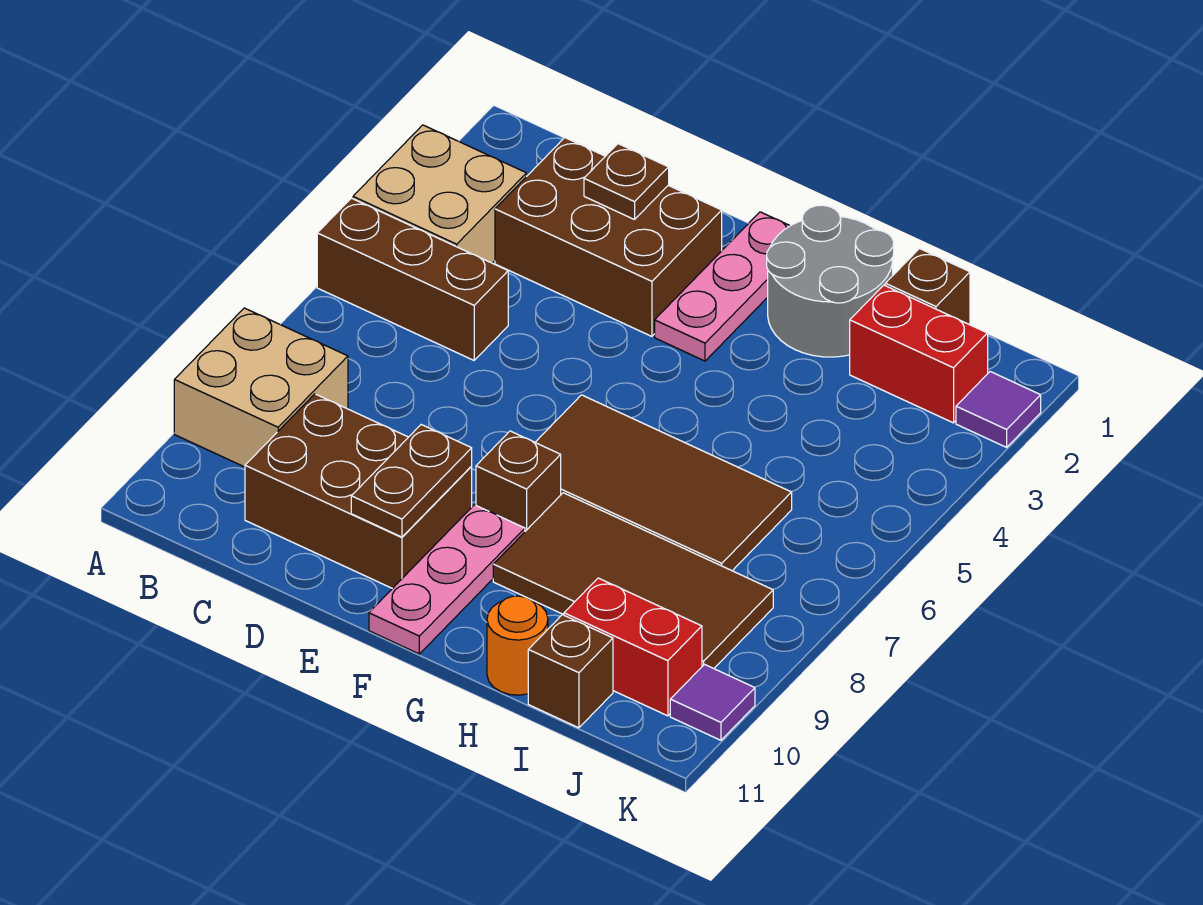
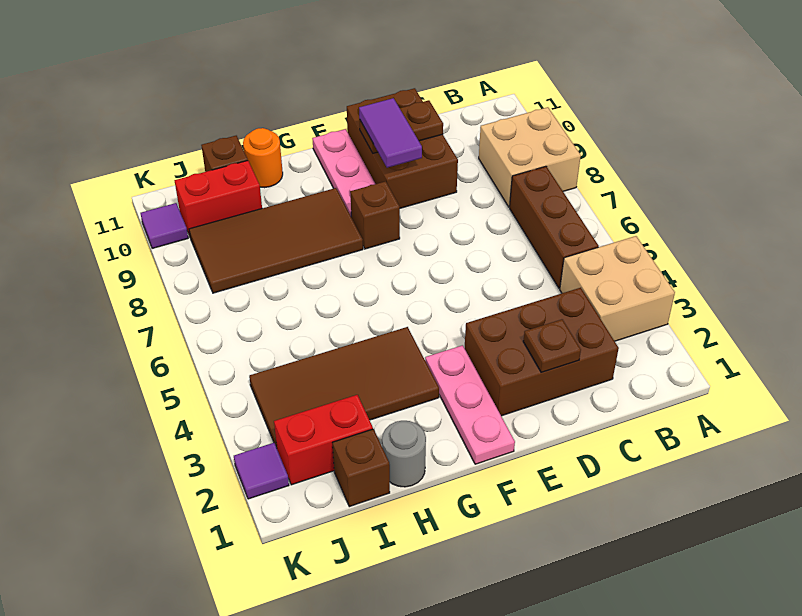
brown 1x3 brick [317,198,508,360] -> brown 1x3 brick turned to [510,166,599,288]
brown 2x3 brick [245,394,472,589] -> brown 2x3 brick turned to [347,88,458,208]
brown 1x2 plate [351,425,472,537] -> brown 1x2 plate turned to [359,100,443,153]
none -> purple 1x2 tile [359,98,422,168]
brown 2x4 tile [535,395,792,571] -> brown 2x4 tile moved to [249,327,439,447]
grey 2x2 round brick [767,205,894,357] -> grey 1x1 round brick [382,421,426,487]

